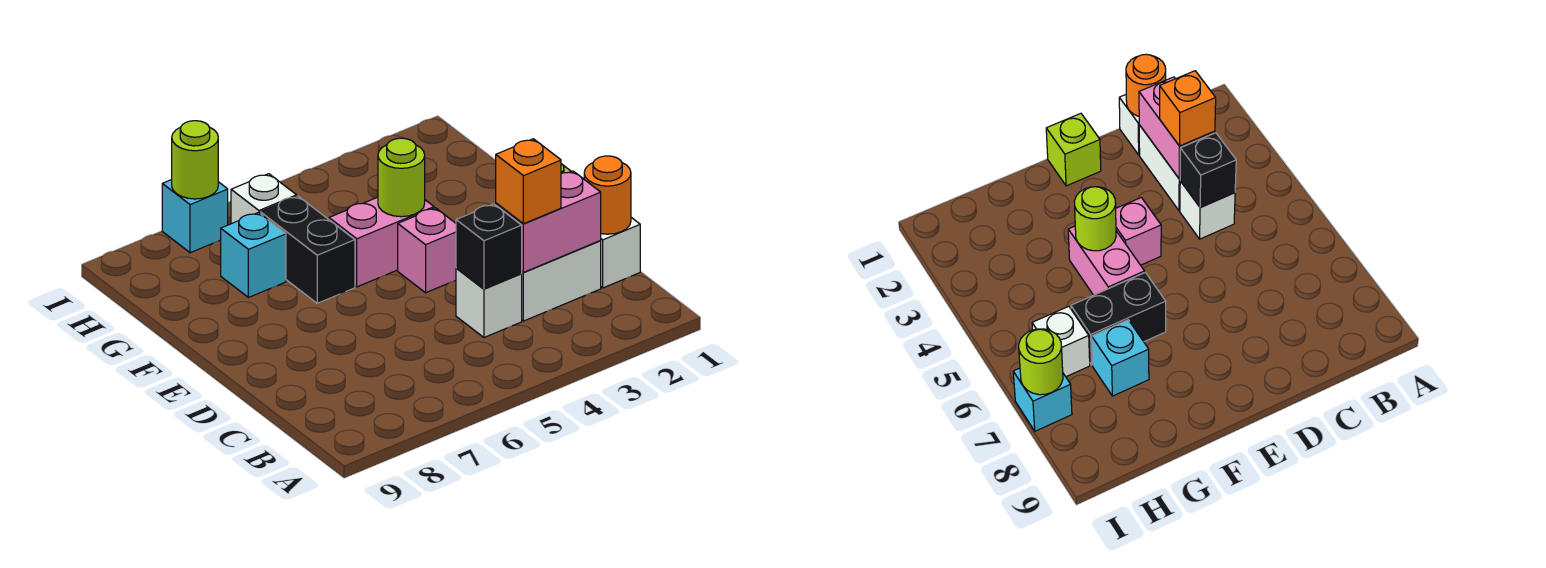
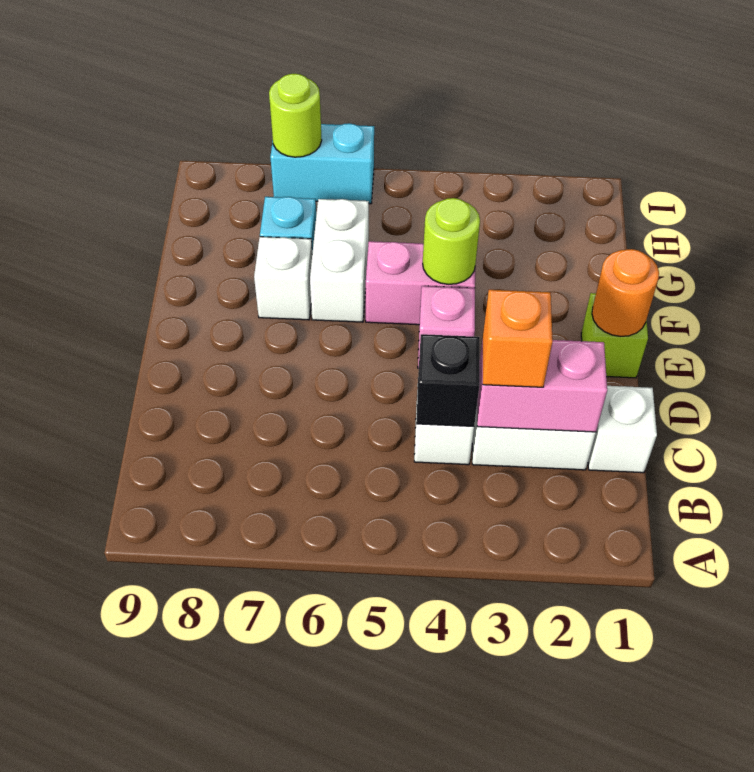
orange 1x1 round brick [584,156,631,234] -> orange 1x1 round brick moved to [592,249,659,336]
black 1x2 brick [260,196,355,303] -> white 1x2 brick [310,199,369,322]
white 1x1 brick [231,174,297,224] -> white 1x1 brick moved to [254,237,312,320]
cyan 1x1 brick [162,180,228,253] -> cyan 1x2 brick [270,123,374,204]

